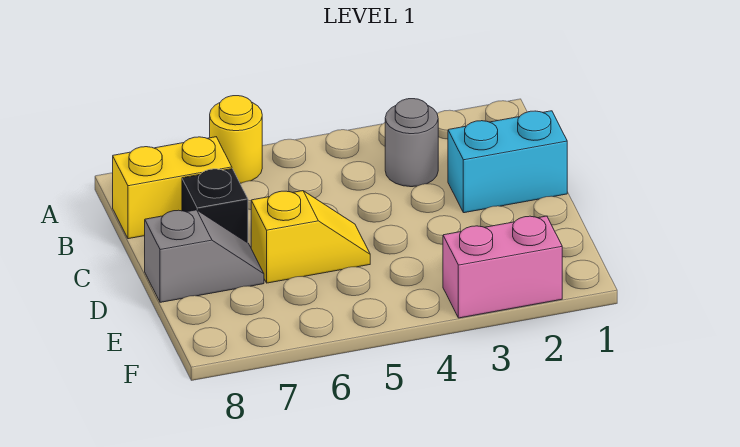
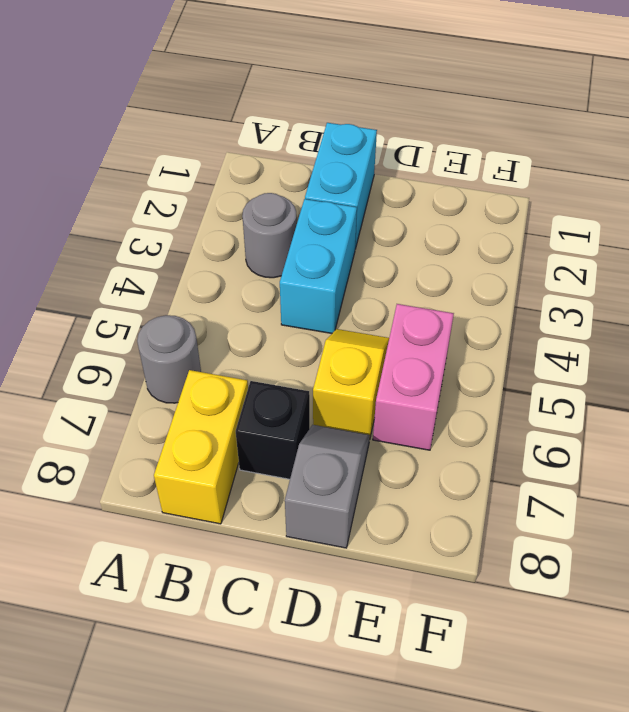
yellow 1x1 round brick [210,96,262,183] -> grey 1x1 round brick [137,315,201,403]
none -> cyan 1x2 brick [280,199,357,333]
pink 1x2 brick [443,216,562,318] -> pink 1x2 brick moved to [373,304,454,450]

